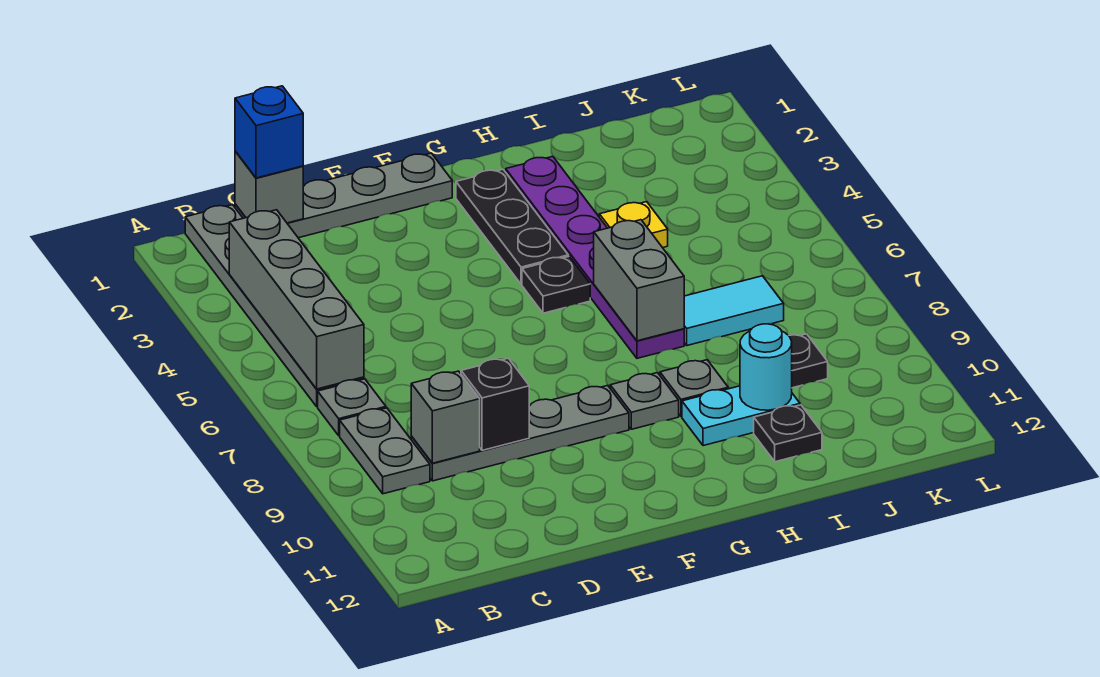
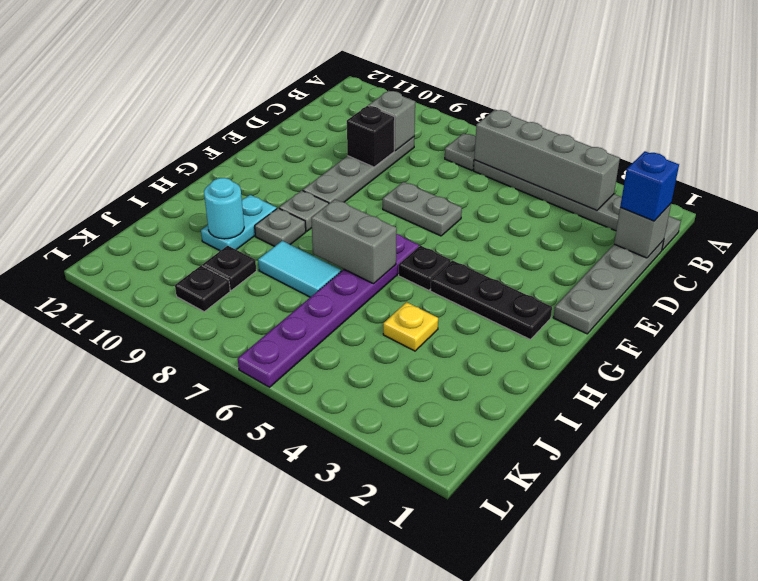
grey 1x2 plate [340,408,430,494] -> grey 1x2 plate moved to [383,182,462,236]
purple 1x6 plate [506,156,684,358] -> purple 1x6 plate turned to [238,234,419,387]
cyan 1x2 tile [684,276,784,345] -> cyan 1x2 tile turned to [258,241,341,297]
black 1x1 plate [754,405,822,462] -> black 1x1 plate moved to [175,266,230,312]

